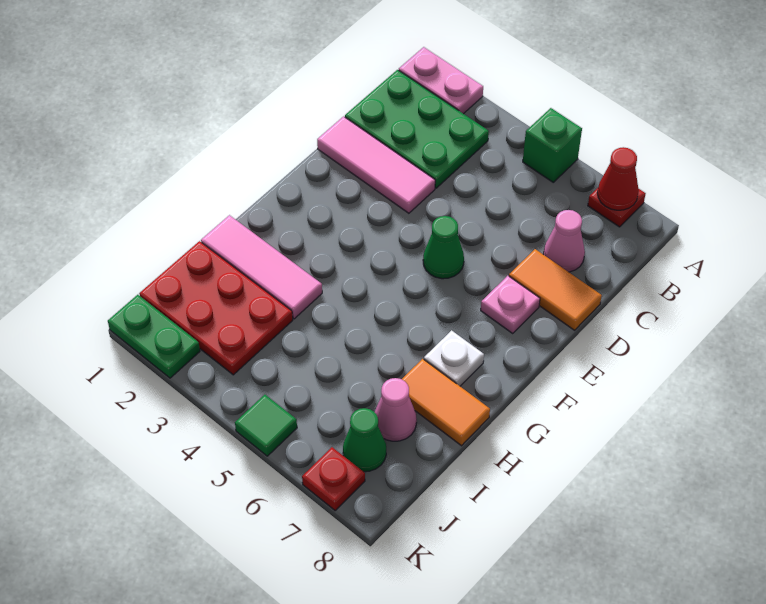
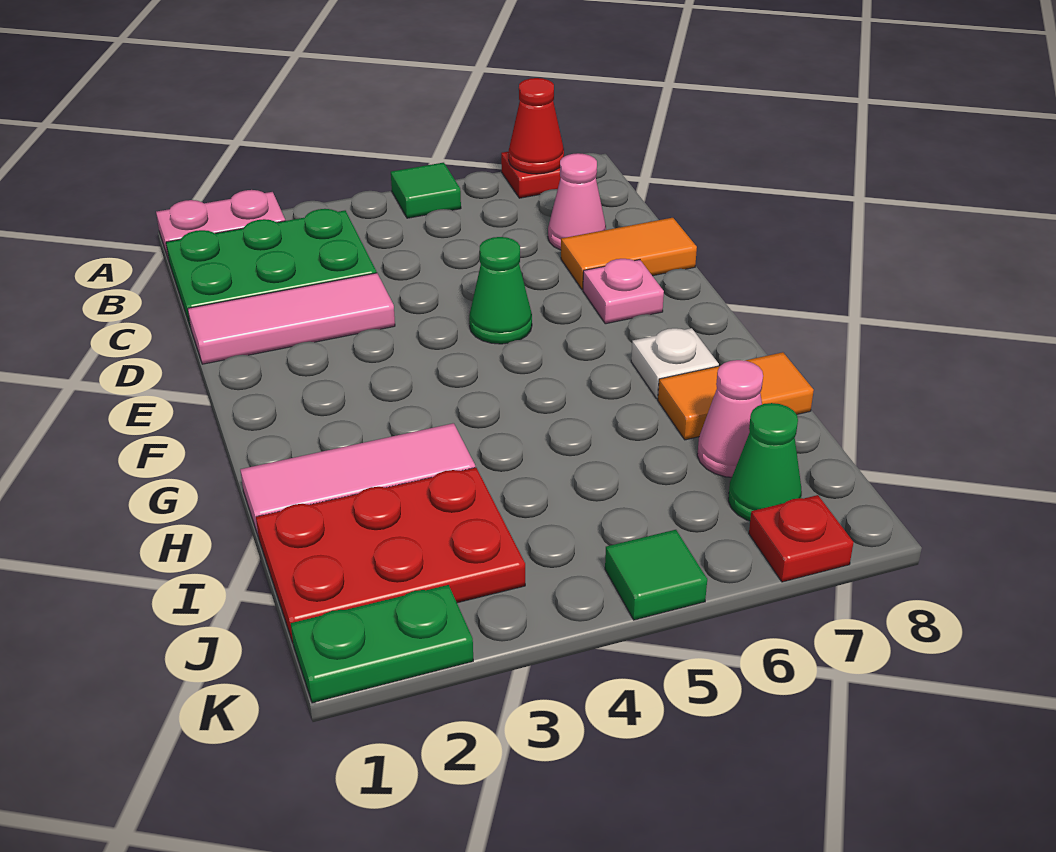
green 1x1 brick [523,108,582,182] -> green 1x1 tile [391,163,461,218]

